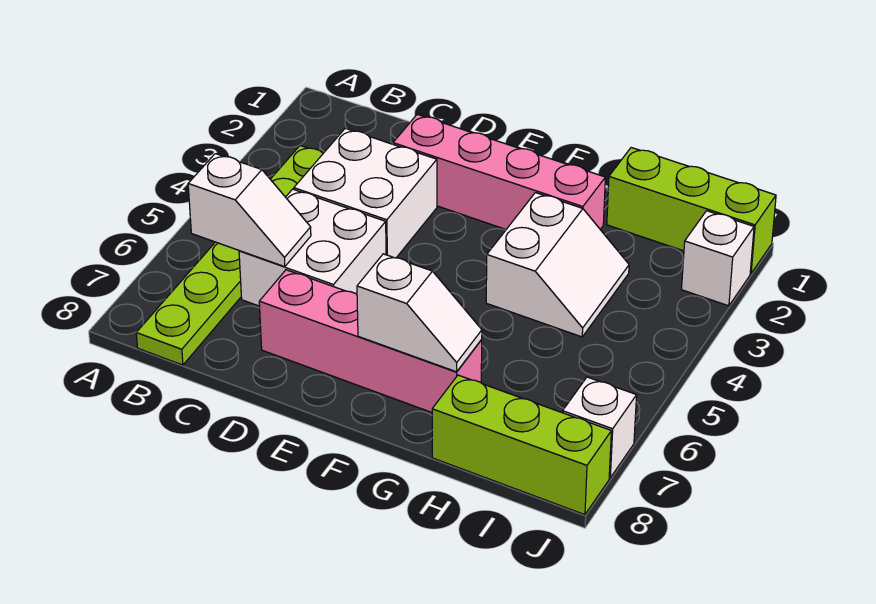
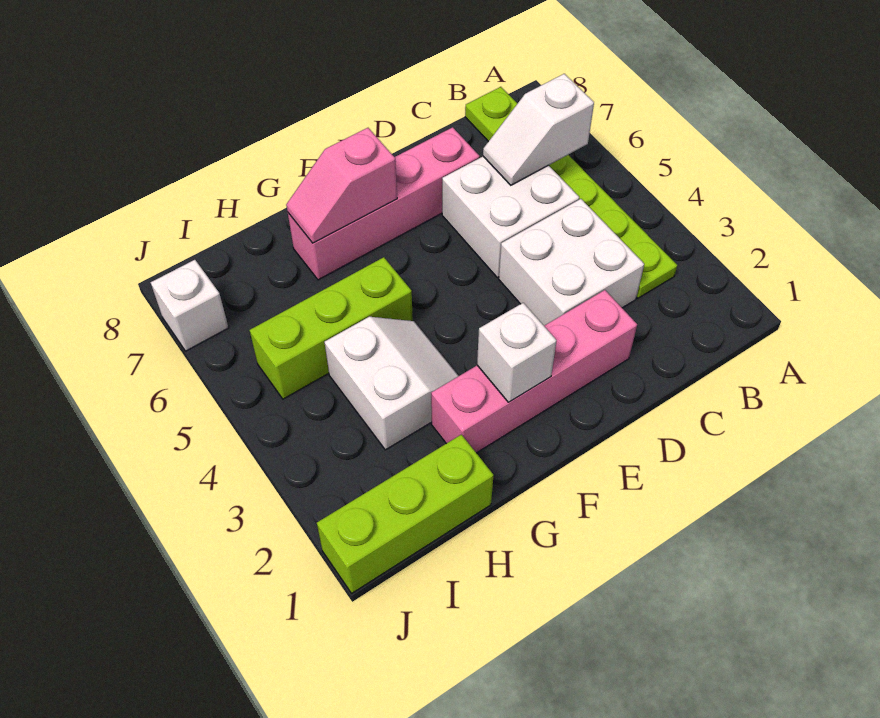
white 1x2 slope [357,254,482,372] -> pink 1x2 slope [286,128,397,243]
white 2x2 slope [486,193,629,337] -> white 2x2 slope turned to [324,317,458,450]
lime 1x3 brick [432,375,611,515] -> lime 1x3 brick moved to [250,257,413,399]
white 1x1 brick [682,211,754,306] -> white 1x1 brick moved to [477,303,557,402]

